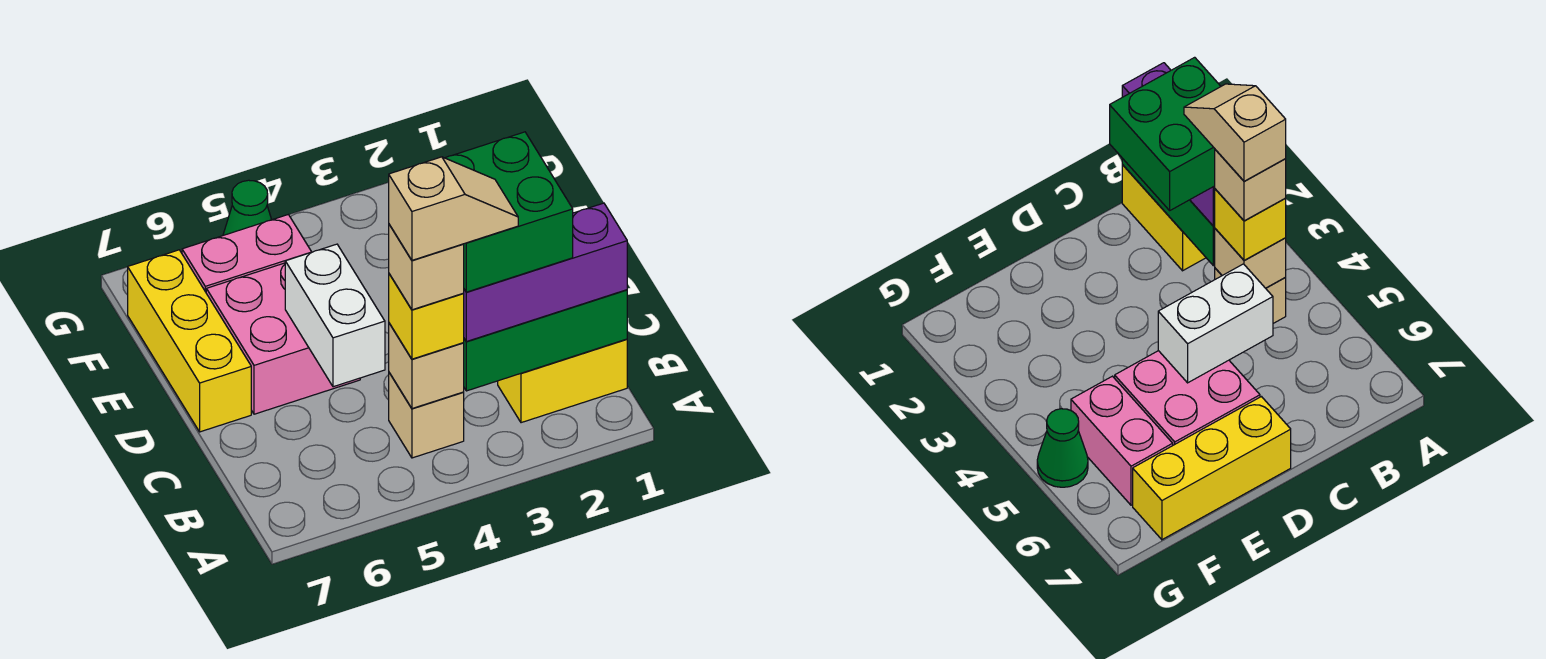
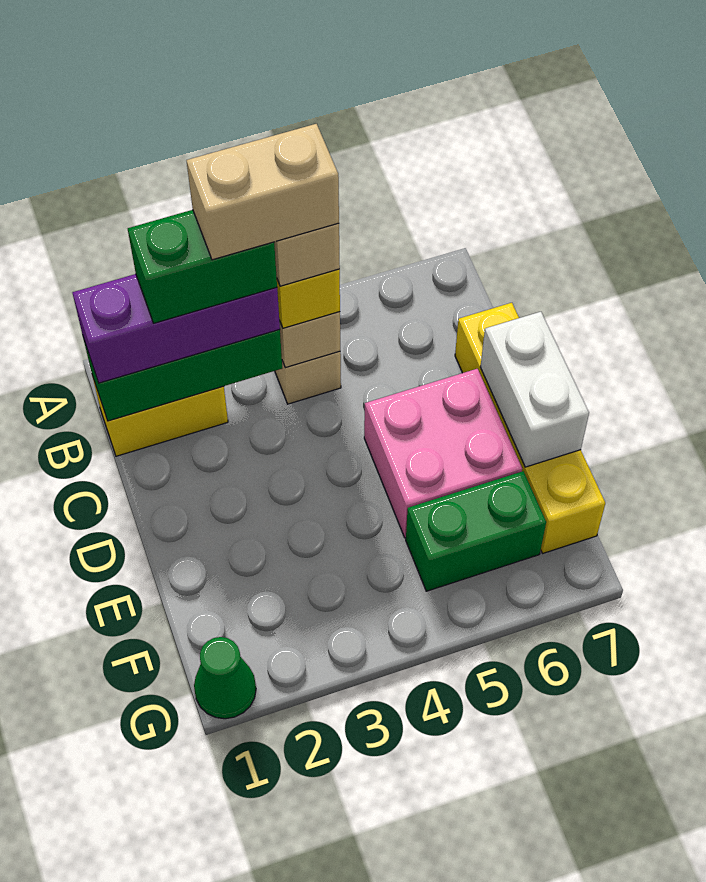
green 2x2 brick [446,132,573,292] -> green 1x2 brick [128,210,277,323]
tan 1x2 slope [389,157,518,260] -> tan 1x2 brick [186,124,339,260]
white 1x2 brick [285,244,385,387] -> white 1x2 brick moved to [480,312,589,467]
yellow 1x3 brick [128,250,251,432] -> yellow 1x4 brick [455,303,605,553]
pink 1x2 brick [182,215,311,292] -> green 1x2 brick [406,471,546,591]
green 1x1 cone [223,180,272,235] -> green 1x1 cone moved to [194,637,256,719]

